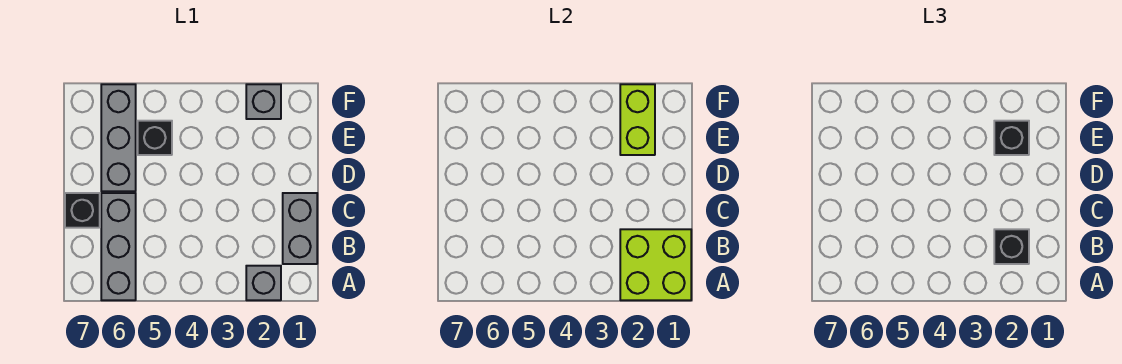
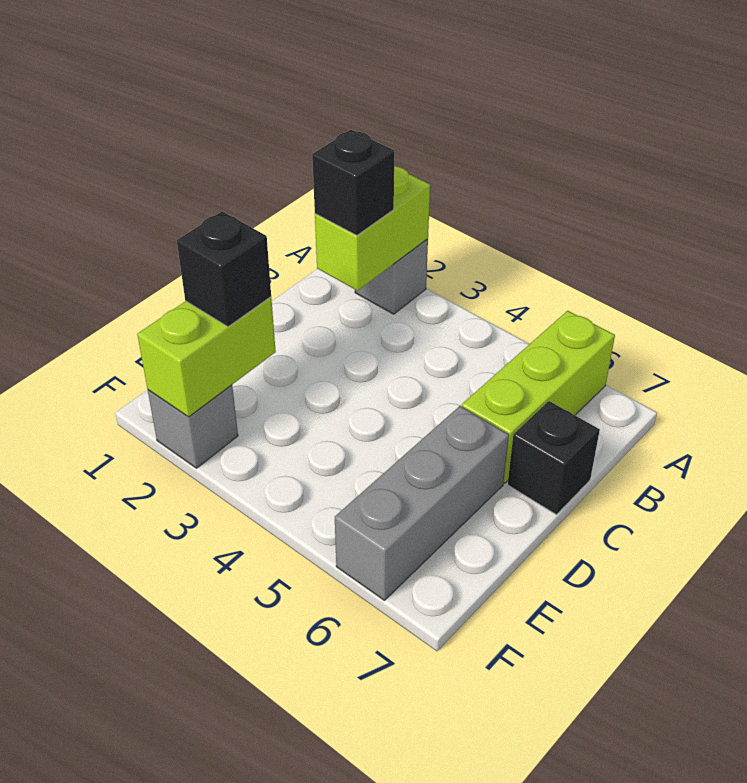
lime 2x2 brick [620,229,691,300] -> lime 1x2 brick [315,166,430,291]
grey 1x3 brick [101,193,136,300] -> lime 1x3 brick [462,311,615,483]
grey 1x2 brick [283,193,317,264] -> none
black 1x1 brick [138,121,172,155] -> none

